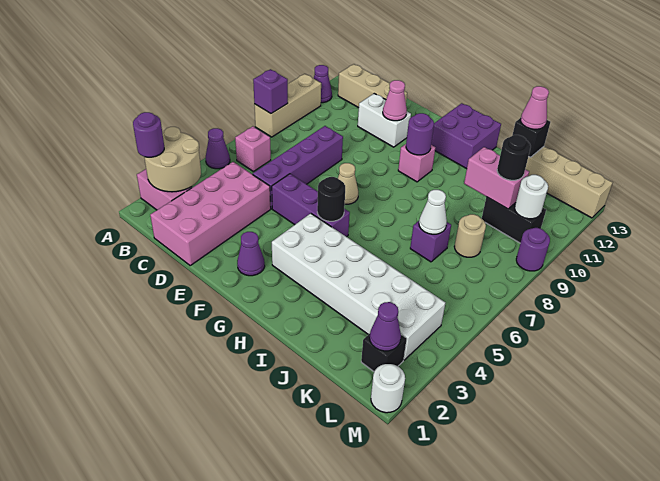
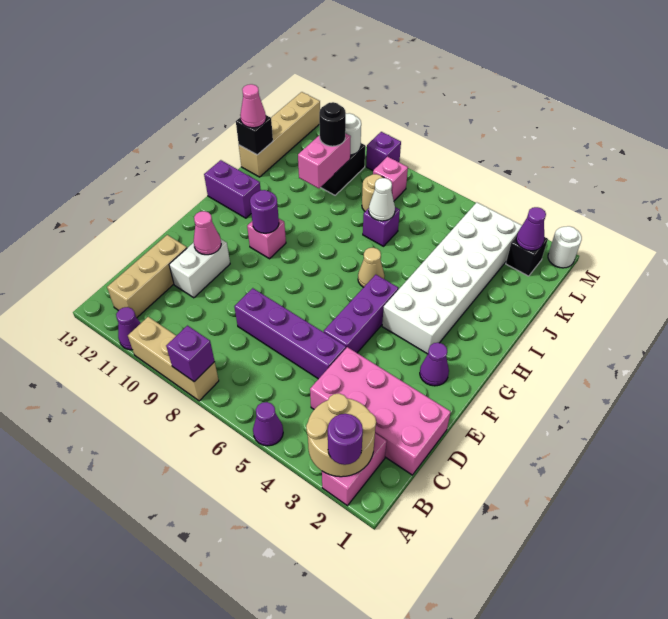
pink 1x1 brick [235,126,271,172] -> pink 1x1 brick moved to [373,157,408,201]
tan 1x1 cone [338,163,358,204] -> tan 1x1 cone moved to [358,248,385,287]
black 1x1 round brick [317,177,345,221] -> none
purple 2x2 brick [431,103,501,169] -> purple 1x2 brick [204,160,261,218]
purple 1x1 round brick [516,228,550,271] -> purple 1x1 brick [366,132,401,170]

